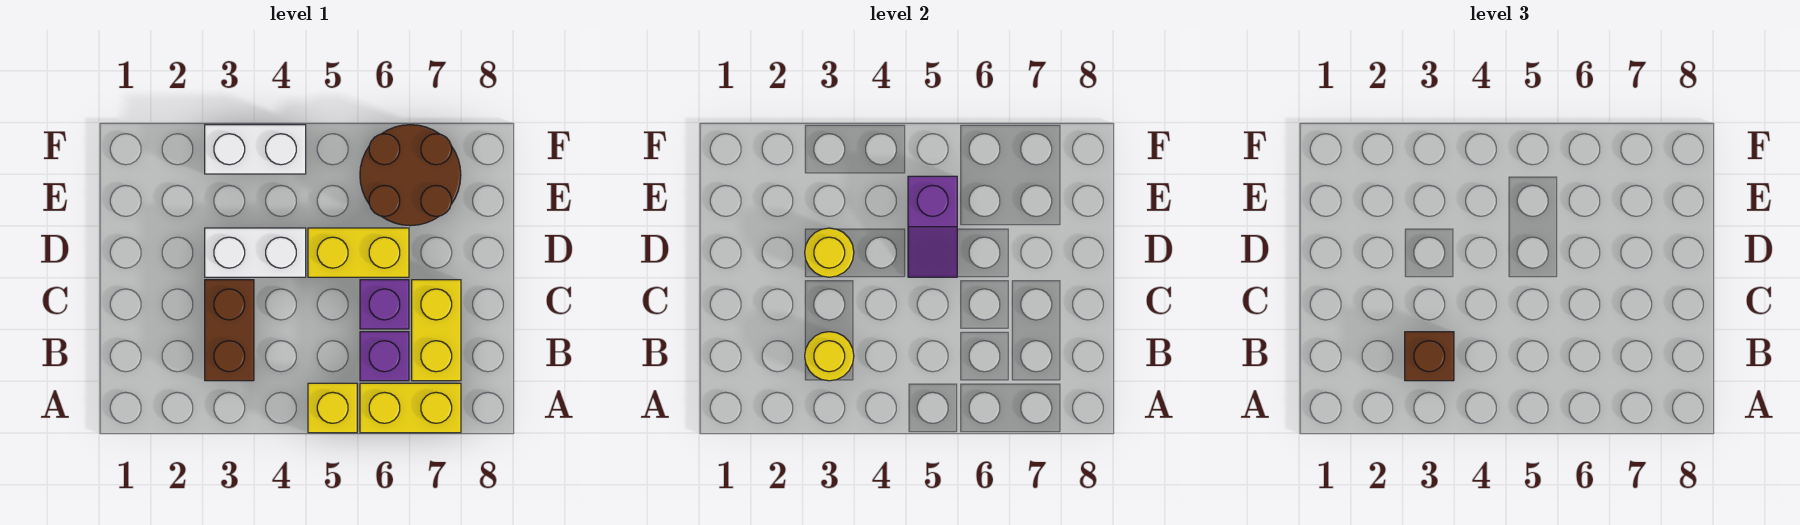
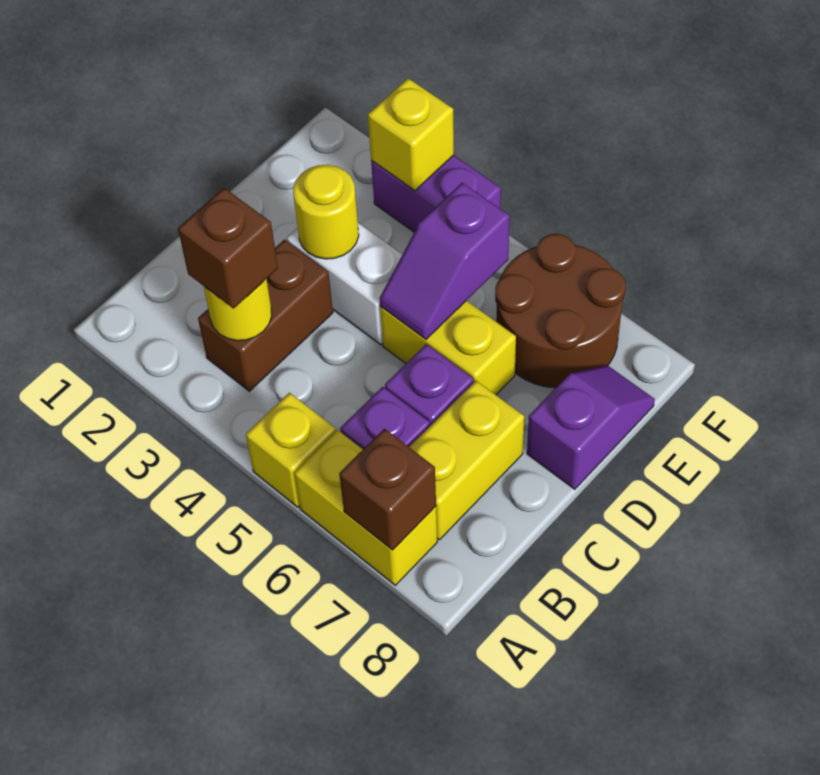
none -> brown 1x1 brick [339,429,436,550]
none -> purple 1x2 slope [527,365,655,489]
white 1x2 brick [205,125,306,174] -> purple 1x2 brick [371,155,501,232]
none -> yellow 1x1 brick [368,78,454,191]

